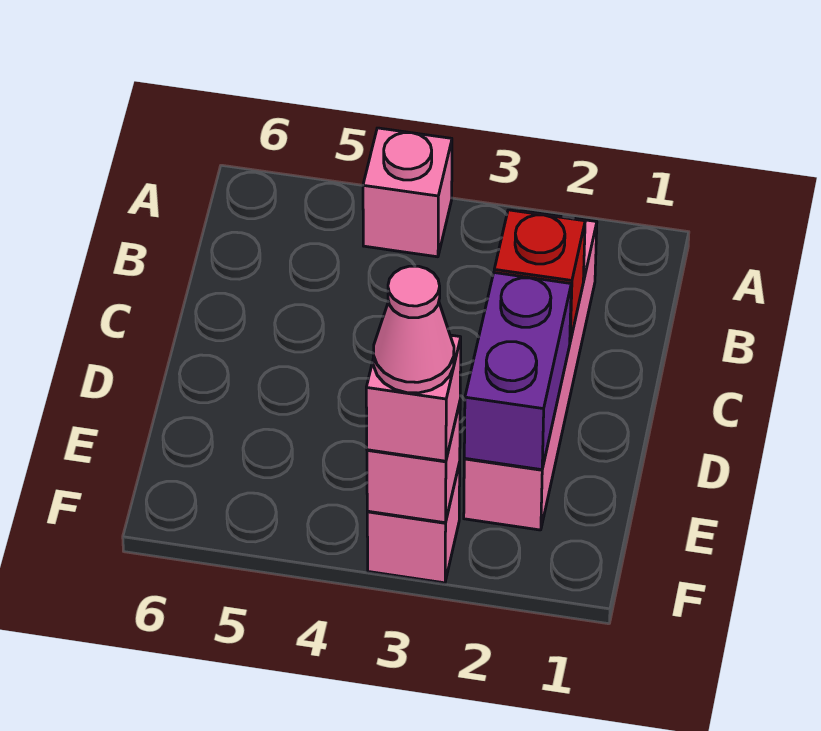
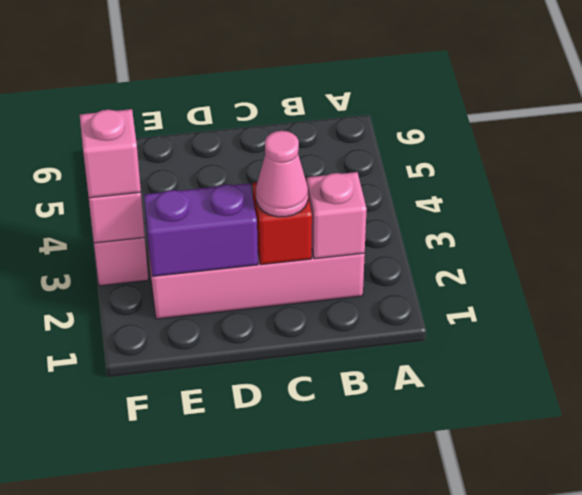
pink 1x1 brick [363,128,452,257] -> pink 1x1 brick moved to [306,172,367,259]
pink 1x1 cone [373,266,454,393] -> pink 1x1 cone moved to [256,131,308,217]

